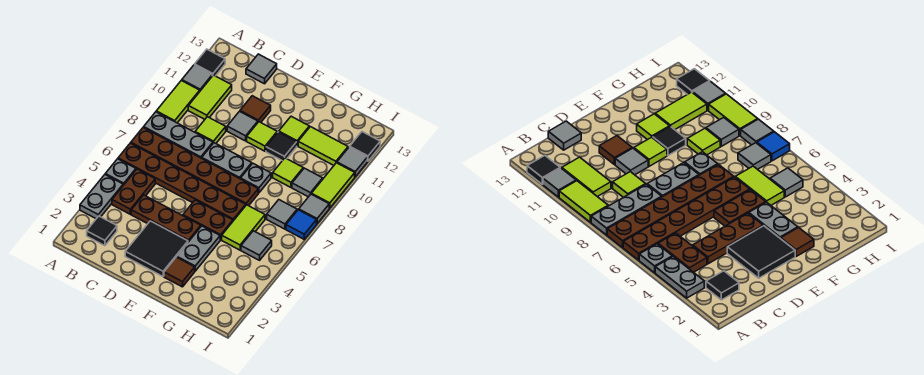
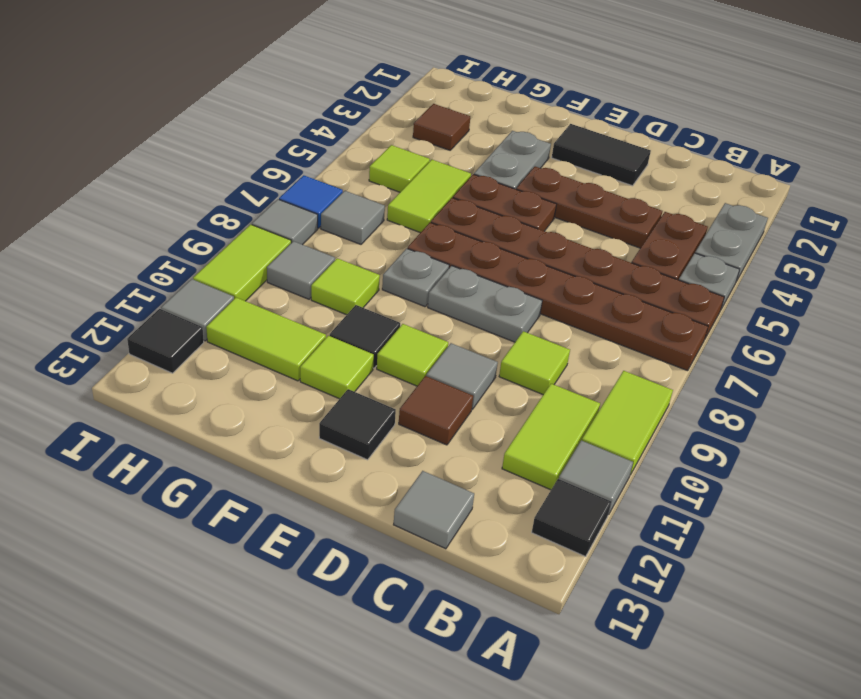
grey 1x3 plate [144,112,213,158] -> none
black 1x1 tile [87,216,117,246] -> black 1x1 tile moved to [319,389,396,460]
black 2x2 tile [125,221,188,276] -> black 1x2 tile [552,124,651,186]
brown 1x1 tile [164,257,195,287] -> brown 1x1 tile moved to [413,104,470,150]
grey 1x1 tile [241,231,272,260] -> lime 1x1 tile [369,145,430,192]

